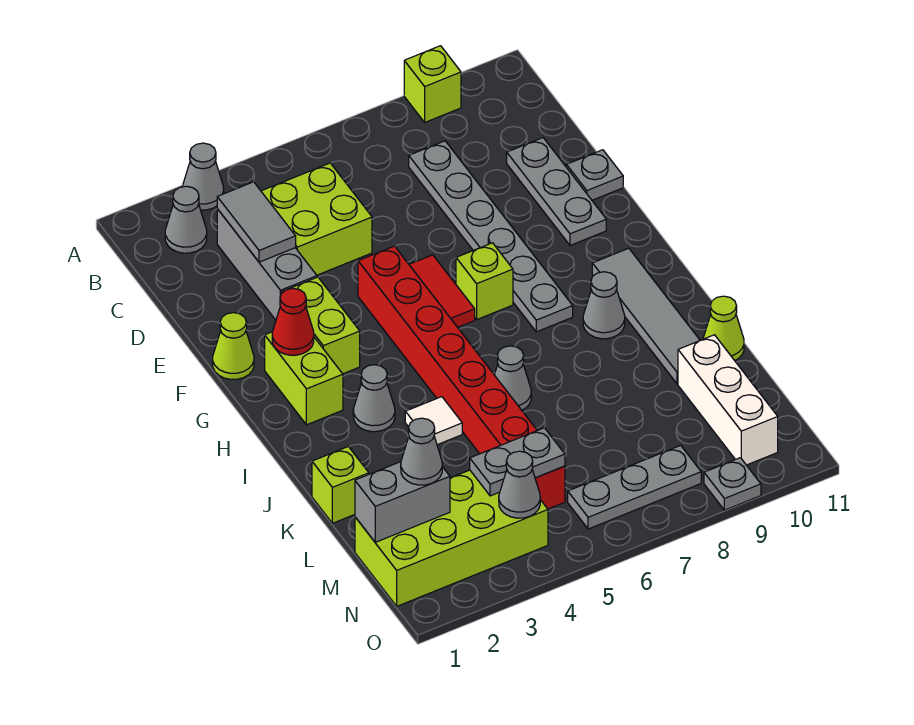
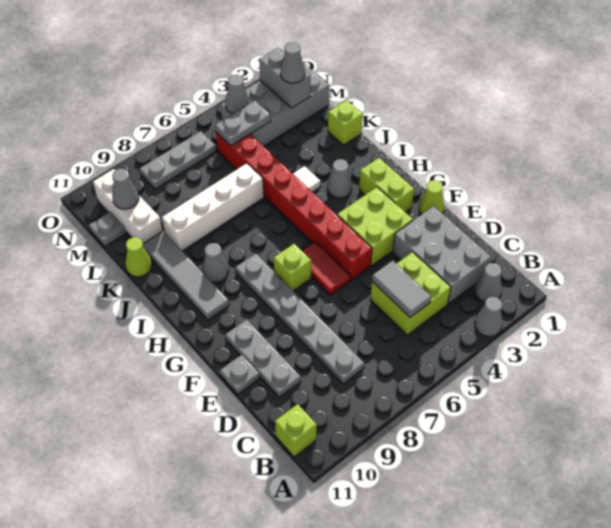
lime 1x1 brick [404,46,461,122] -> lime 1x1 brick moved to [275,404,317,457]
grey 1x3 brick [217,209,317,320] -> grey 2x3 brick [393,206,491,304]
grey 1x2 tile [217,182,296,262] -> grey 1x2 tile moved to [372,261,431,317]
lime 1x2 brick [282,277,360,374] -> lime 2x2 brick [337,187,413,266]
red 1x1 cone [272,288,314,355] -> none
grey 1x1 cone [495,346,531,410] -> grey 1x1 cone moved to [112,169,139,209]
none -> white 1x4 brick [162,163,264,251]
lime 2x4 brick [355,470,548,606] -> grey 2x4 brick [221,63,329,146]
grey 1x2 brick [355,462,450,542] -> grey 1x2 brick turned to [259,48,310,108]
grey 1x1 plate [704,458,761,510] -> grey 1x1 plate moved to [89,212,126,246]

